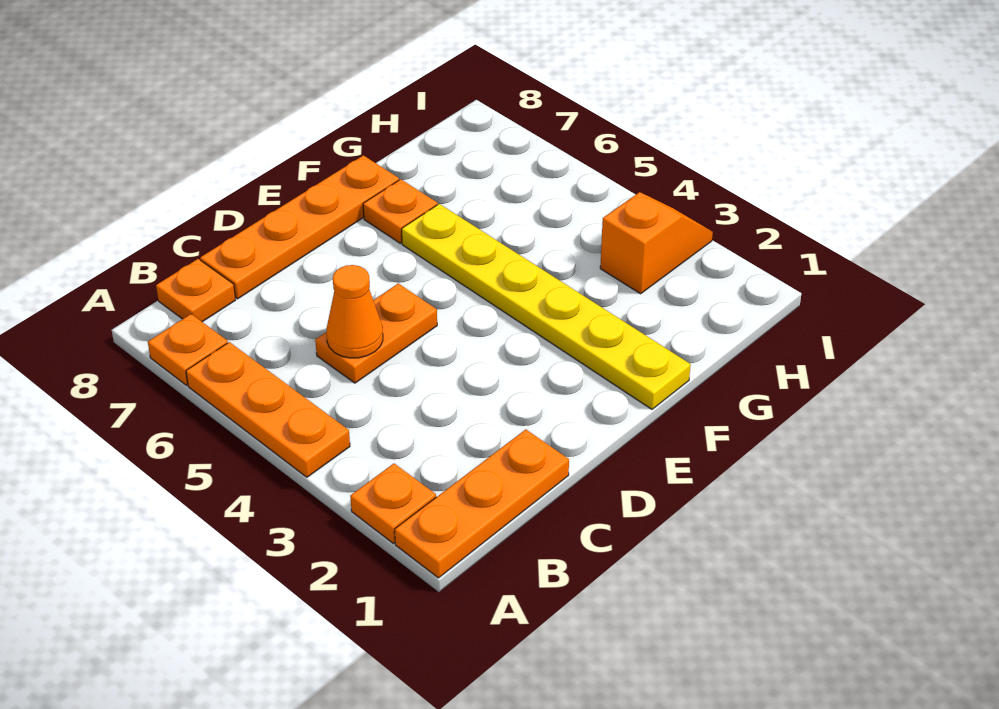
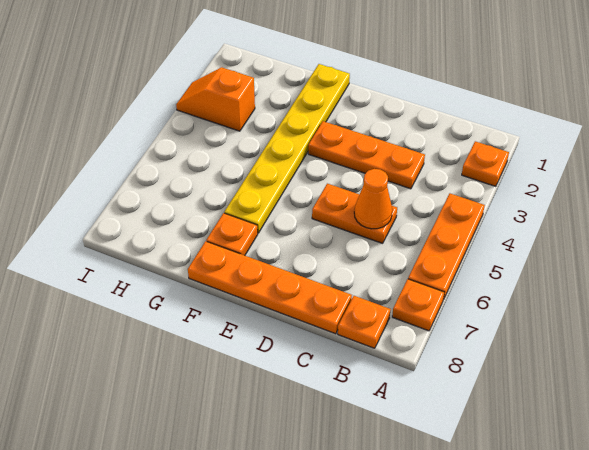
orange 1x3 plate [395,429,569,578] -> orange 1x3 plate moved to [308,121,425,189]

